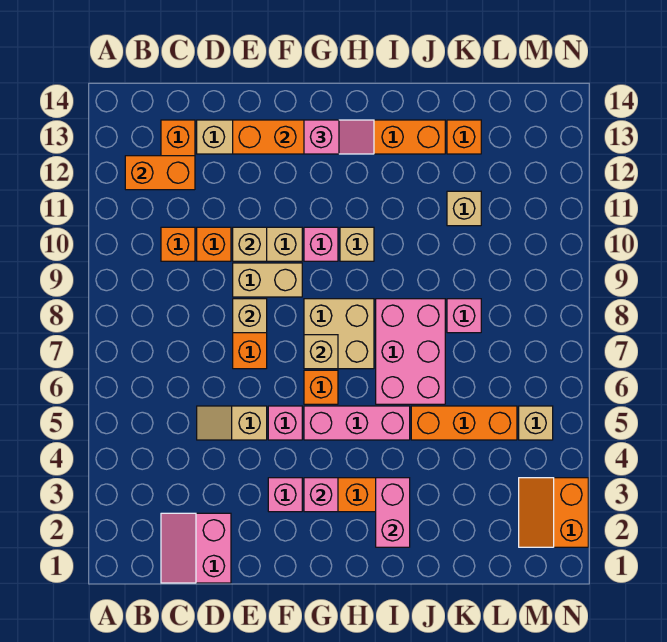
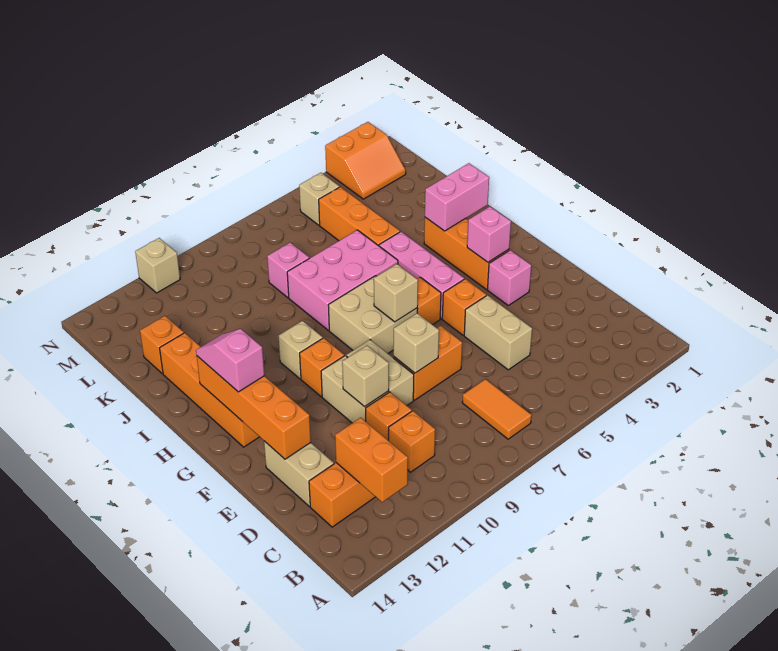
none -> orange 1x2 tile [462,379,531,439]
pink 2x2 slope [161,513,231,583] -> none
tan 1x2 slope [197,406,267,440] -> tan 1x2 brick [464,295,532,370]
pink 1x1 brick [268,406,302,440] -> orange 1x1 brick [442,279,486,335]
pink 1x1 brick [304,227,338,261] -> orange 1x1 brick [300,338,344,397]
tan 1x1 brick [447,191,481,226] -> tan 1x1 brick moved to [135,238,180,293]

